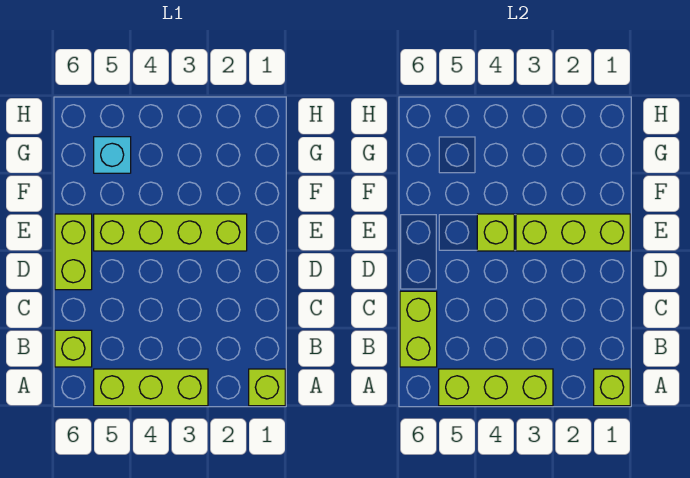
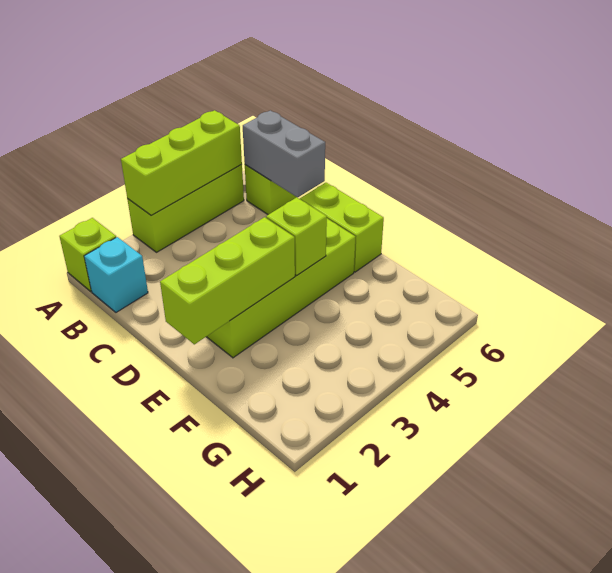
lime 1x1 brick [594,369,630,406] -> none
lime 1x2 brick [400,291,437,367] -> grey 1x2 brick [243,110,325,198]
cyan 1x1 brick [94,137,131,173] -> cyan 1x1 brick moved to [84,237,148,312]

